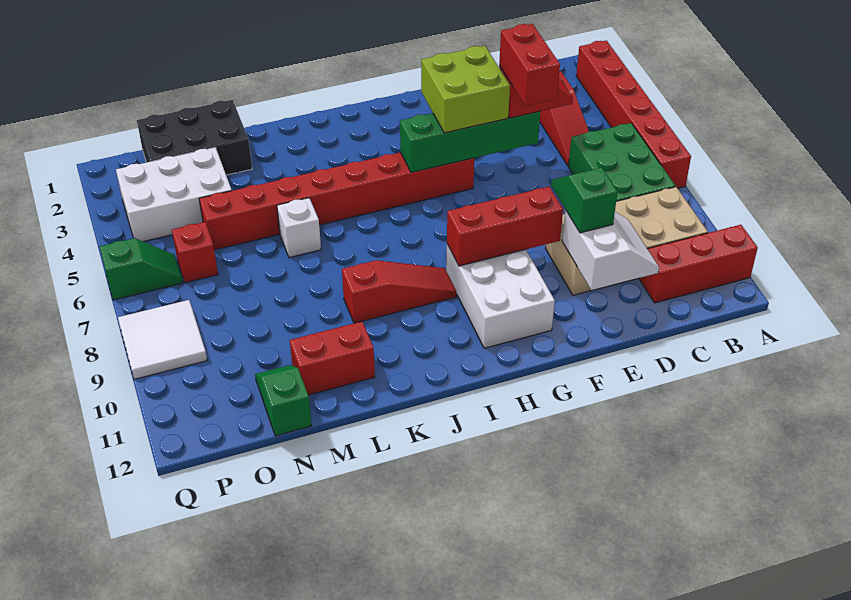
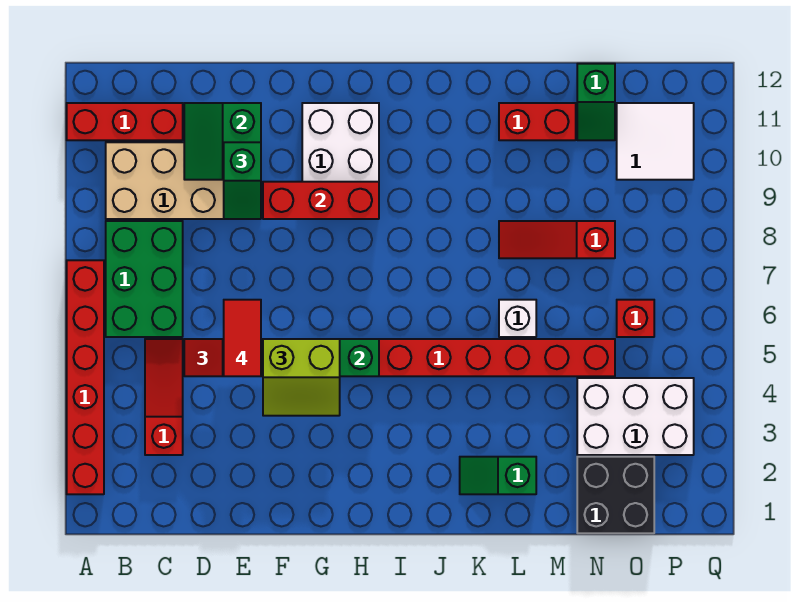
white 2x2 slope [562,211,659,290] -> green 2x2 slope [184,103,261,180]
red 1x2 brick [499,24,560,106] -> red 1x2 tile [224,300,261,376]
lime 2x2 brick [421,46,510,133] -> lime 2x2 slope [263,339,340,416]
red 1x3 slope [342,260,457,323] -> red 1x3 slope moved to [499,221,615,258]
black 2x3 brick [137,100,252,175] -> black 2x2 brick [577,457,654,533]
green 1x2 slope [100,238,183,300] -> green 1x2 slope moved to [460,457,536,494]
white 2x2 tile [118,300,207,379] -> white 2x2 tile moved to [617,103,694,180]

